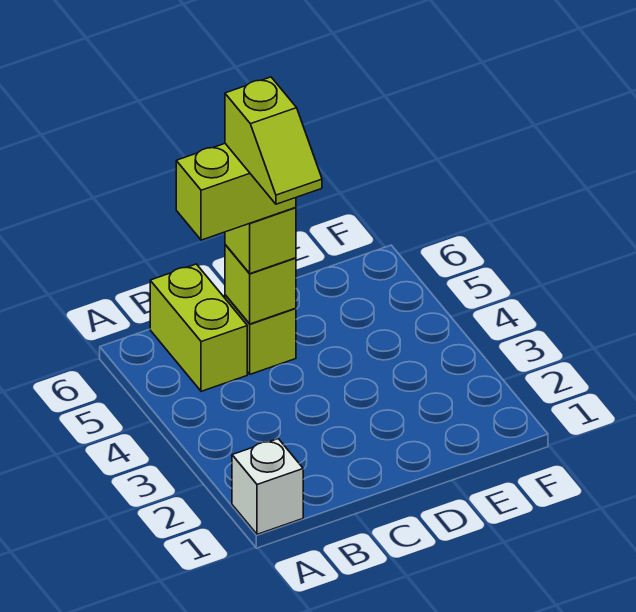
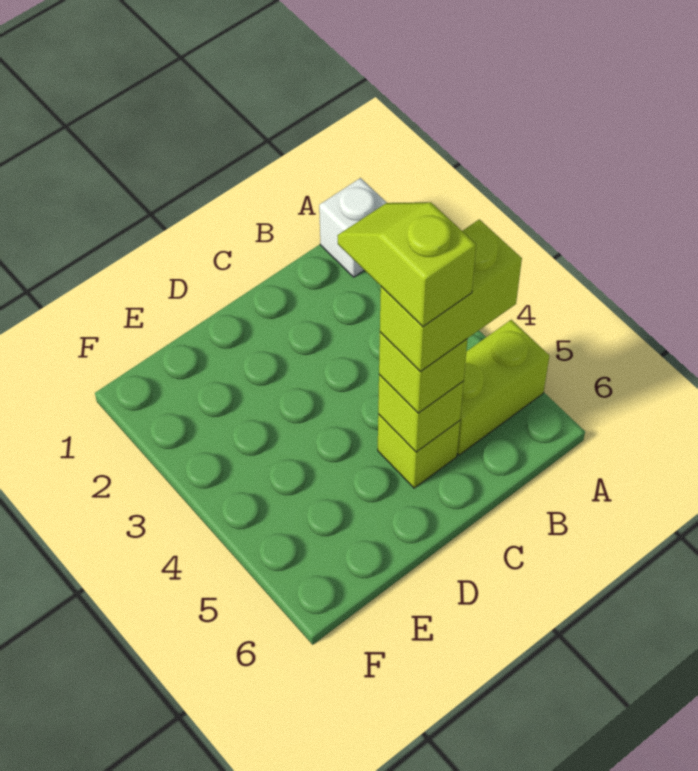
lime 1x2 brick [150,264,247,391] -> lime 1x2 brick turned to [457,320,549,455]

